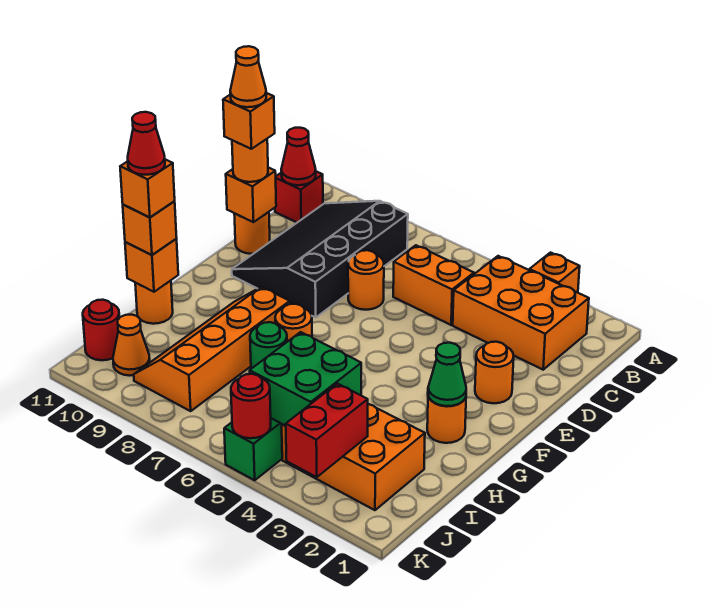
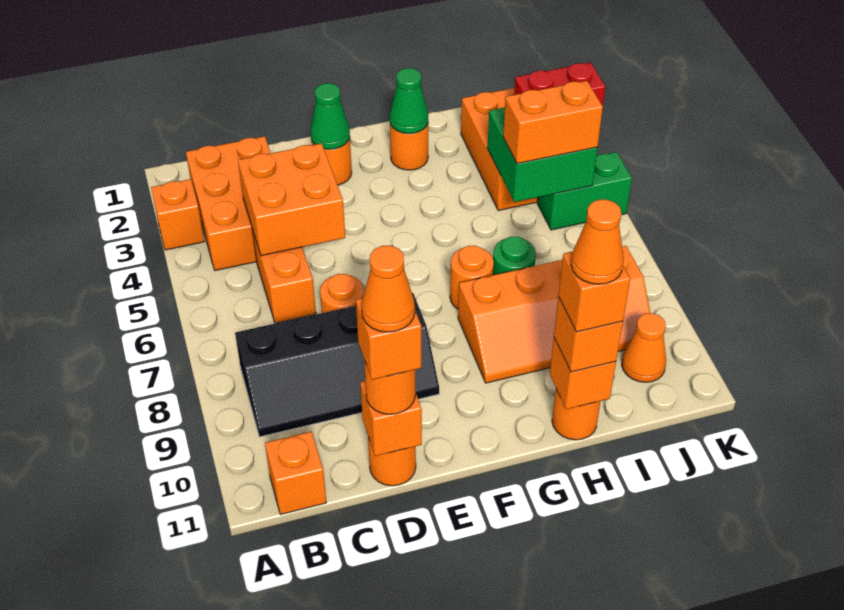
black 3x4 slope [232,201,408,317] -> black 2x4 slope [235,293,439,437]
red 1x1 brick [275,171,323,222] -> orange 1x1 brick [265,432,326,515]
red 1x1 cone [281,128,316,185] -> none
none -> orange 2x2 brick [238,143,345,256]
none -> green 1x1 cone [310,83,350,149]
red 1x1 cone [128,112,165,175] -> orange 1x1 cone [571,199,624,284]
none -> orange 1x2 brick [503,81,603,164]
red 1x1 round brick [83,300,119,360] -> none
red 1x1 round brick [231,374,271,438] -> none

